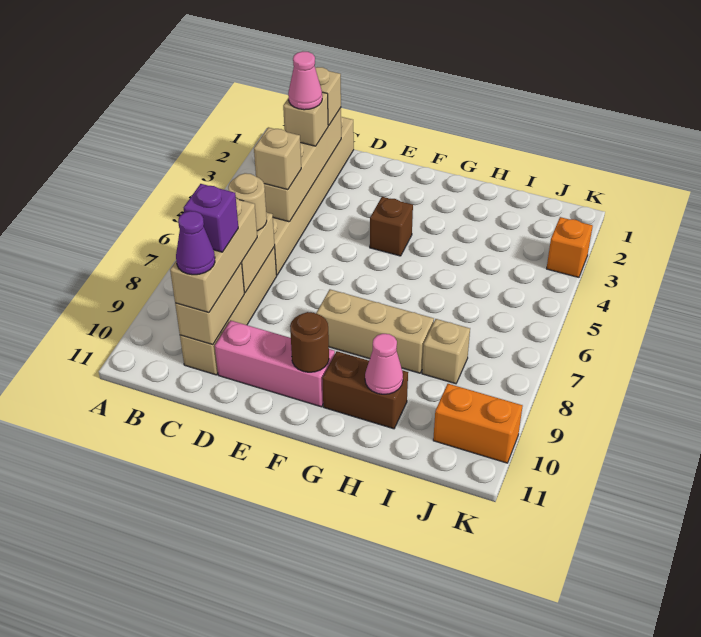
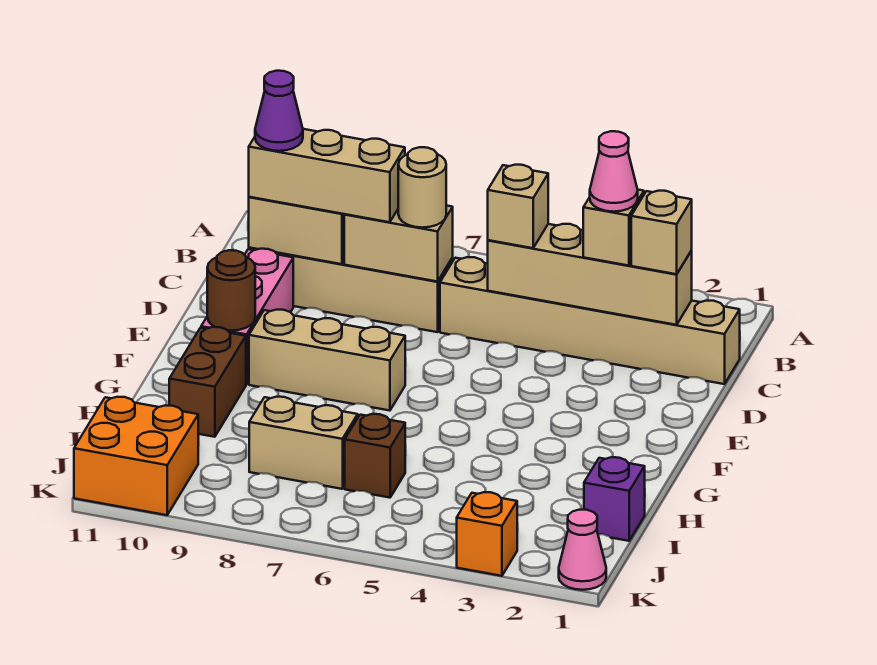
purple 1x1 brick [184,184,238,252] -> purple 1x1 brick moved to [584,457,645,541]
brown 1x1 brick [370,197,413,256] -> brown 1x1 brick moved to [345,414,405,498]
tan 1x3 brick [316,289,434,373] -> tan 1x3 brick turned to [249,310,405,411]
pink 1x1 cone [365,334,403,394] -> pink 1x1 cone moved to [559,510,606,590]
tan 1x1 brick [422,319,470,384] -> tan 1x2 brick [249,397,358,489]
orange 1x2 brick [433,384,523,463] -> orange 2x2 brick [74,397,198,515]

